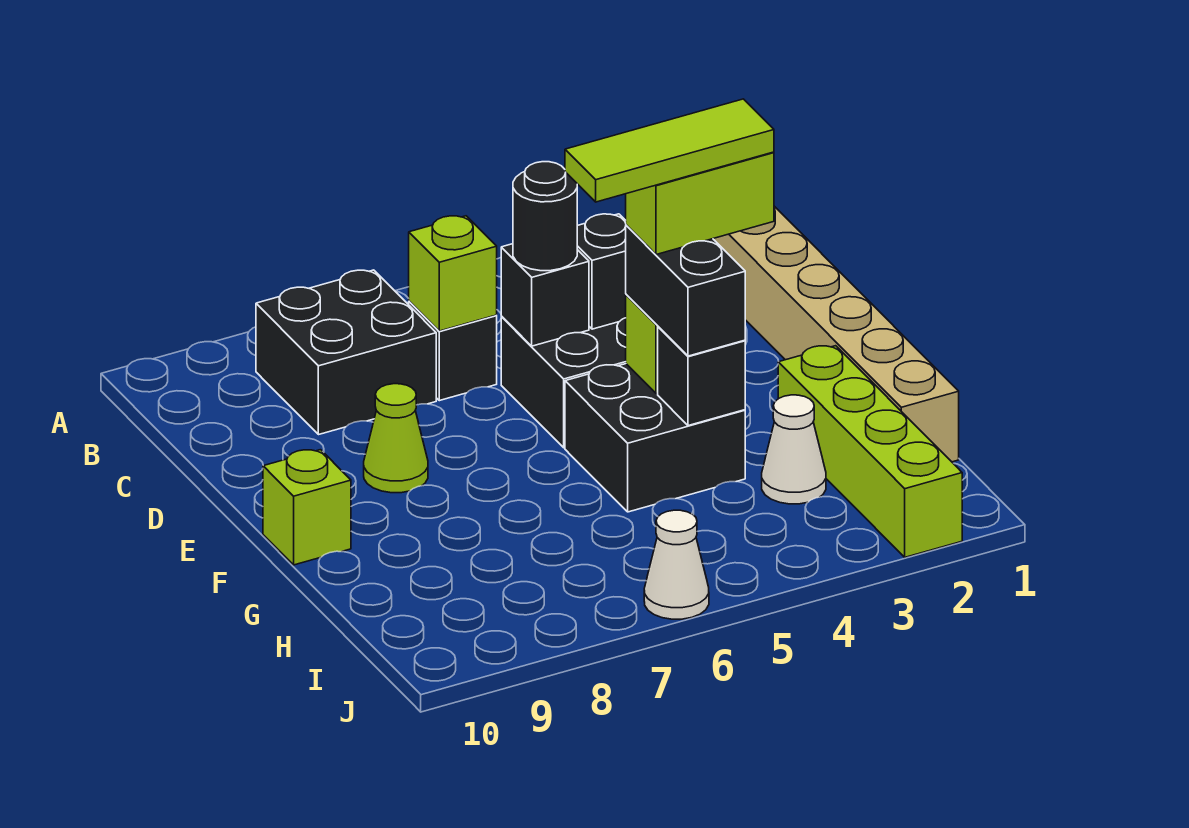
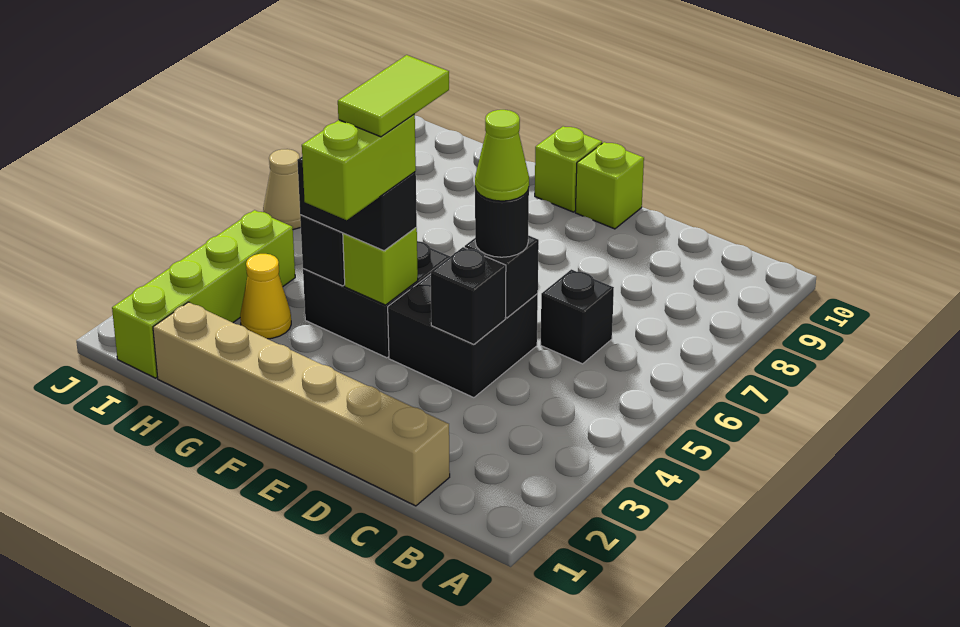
black 2x2 brick [256,270,436,435] -> none
lime 1x1 brick [409,216,497,331] -> lime 1x1 brick moved to [575,142,644,229]
lime 1x1 cone [364,384,428,493] -> lime 1x1 cone moved to [475,110,529,201]
lime 1x3 tile [565,99,774,202] -> lime 1x2 tile [338,55,449,137]
lime 1x4 brick [778,346,962,557] -> lime 1x4 brick turned to [112,210,295,378]
white 1x1 cone [762,395,826,504] -> yellow 1x1 cone [240,254,291,339]
white 1x1 cone [644,510,709,619] -> tan 1x1 cone [263,149,301,230]

